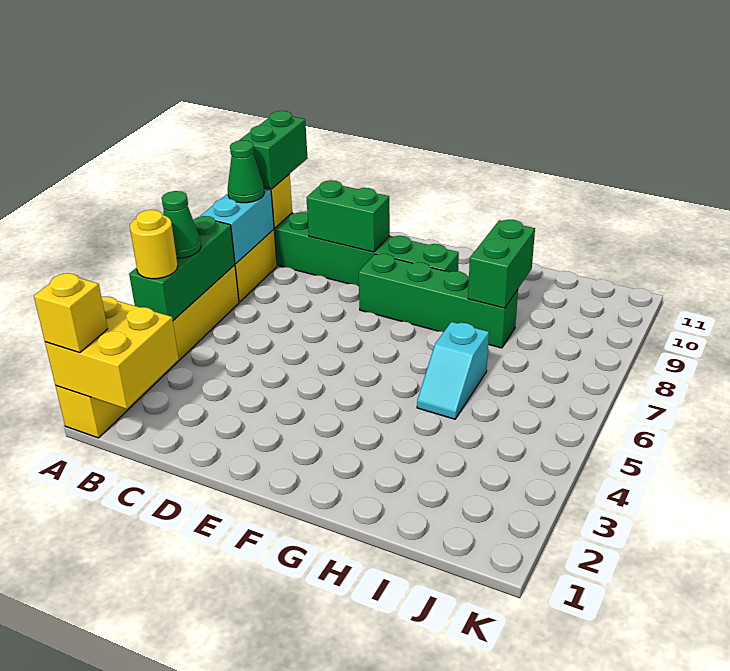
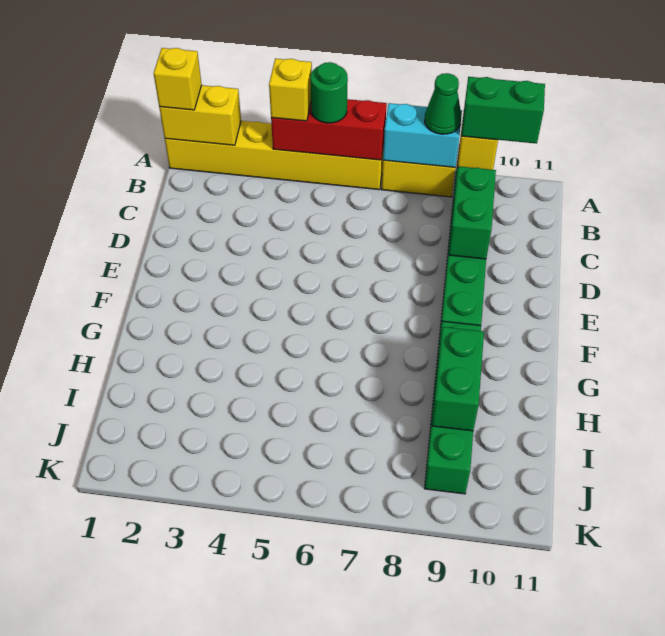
yellow 2x2 brick [45,296,179,409] -> yellow 1x2 brick [159,85,241,145]
green 1x3 brick [129,216,235,320] -> red 1x3 brick [271,99,387,160]
yellow 1x1 round brick [130,210,178,279] -> yellow 1x1 brick [269,59,312,121]
green 1x1 cone [162,191,201,258] -> green 1x1 round brick [311,62,348,123]
green 1x4 brick [358,254,518,348] -> green 1x4 brick moved to [424,321,481,494]
cyan 1x2 slope [417,322,489,419] -> none
green 1x2 brick [468,220,535,308] -> green 1x2 brick turned to [432,327,484,431]

